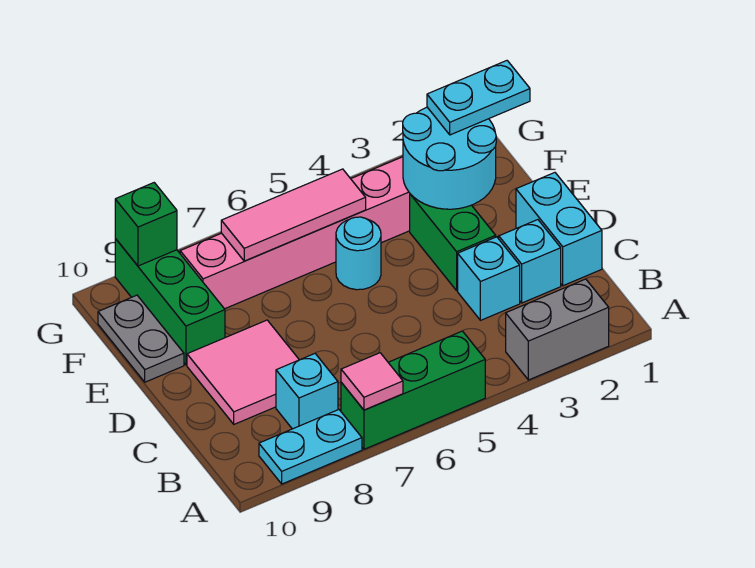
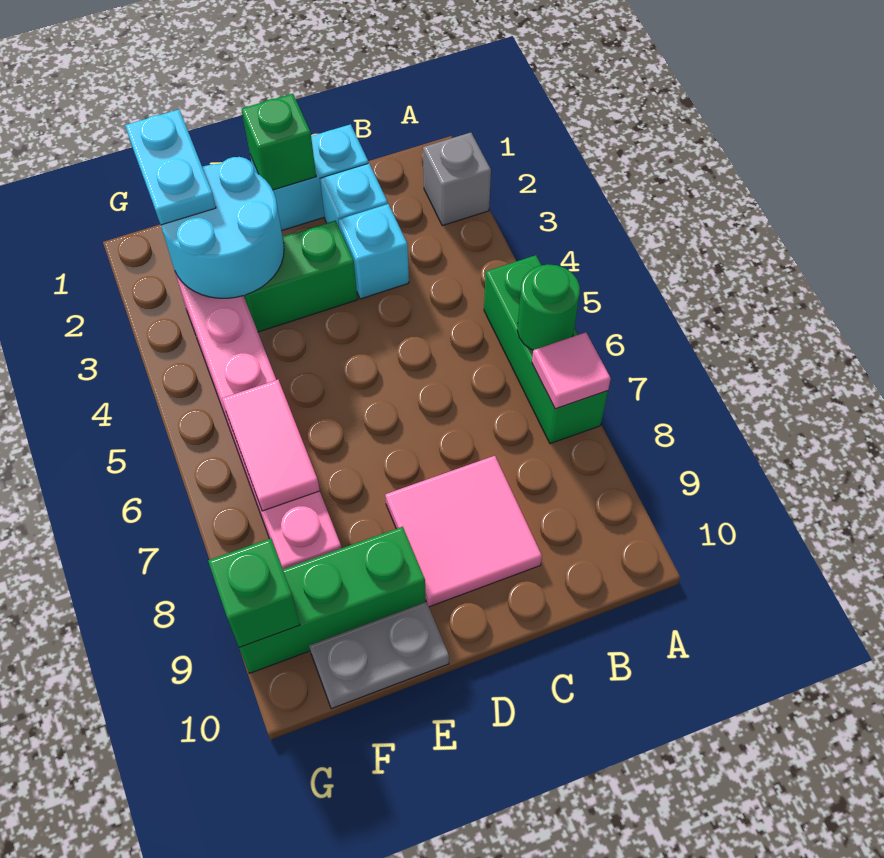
grey 1x2 brick [506,279,609,380] -> grey 1x1 brick [423,133,491,226]
none -> green 1x1 round brick [517,264,580,350]
cyan 1x2 plate [259,410,362,484] -> none
cyan 1x1 brick [276,354,338,429] -> none
none -> green 1x1 brick [242,94,316,190]
cyan 1x1 round brick [336,217,381,290] -> none
pink 1x3 tile [221,169,366,261] -> pink 1x2 tile [222,380,320,511]

